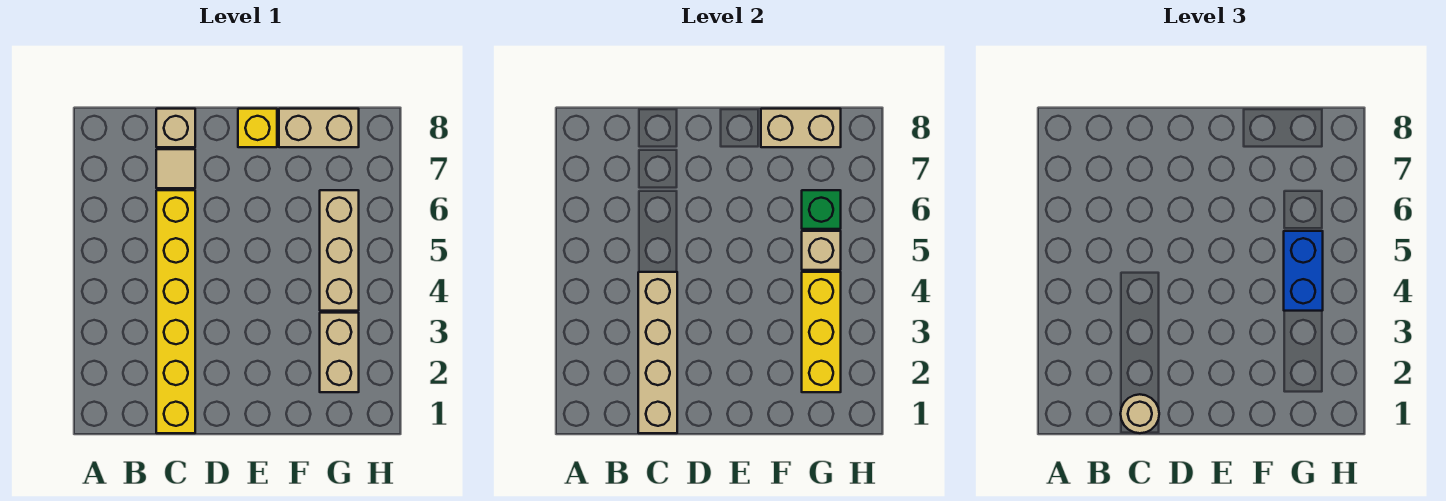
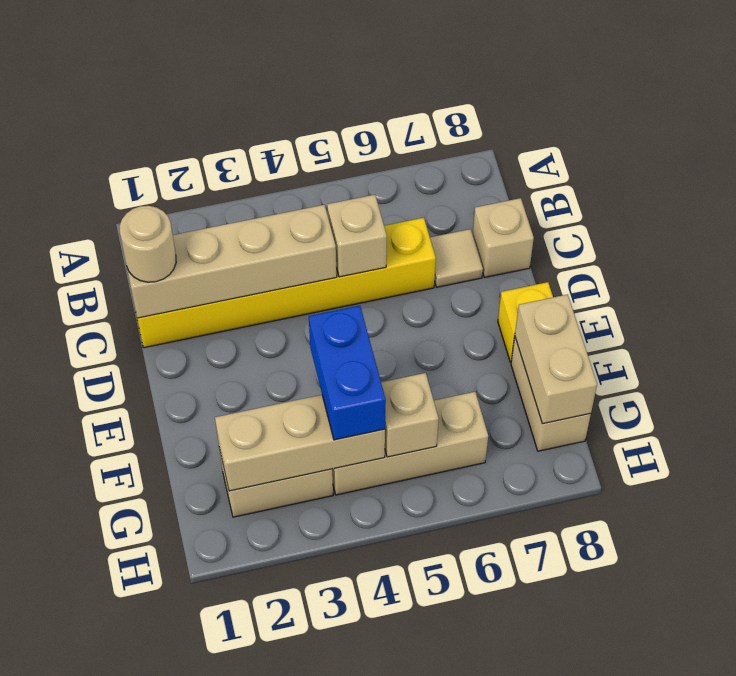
none -> tan 1x1 brick [327,195,387,277]
yellow 1x3 brick [802,272,841,392] -> tan 1x3 brick [215,395,385,491]
blue 1x2 brick [1284,231,1323,311] -> blue 1x2 brick turned to [309,305,386,440]
green 1x1 brick [802,190,841,229] -> none

